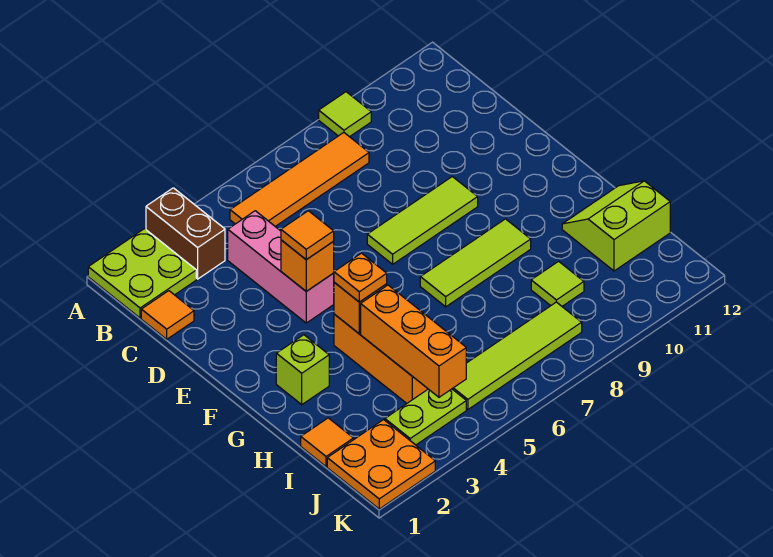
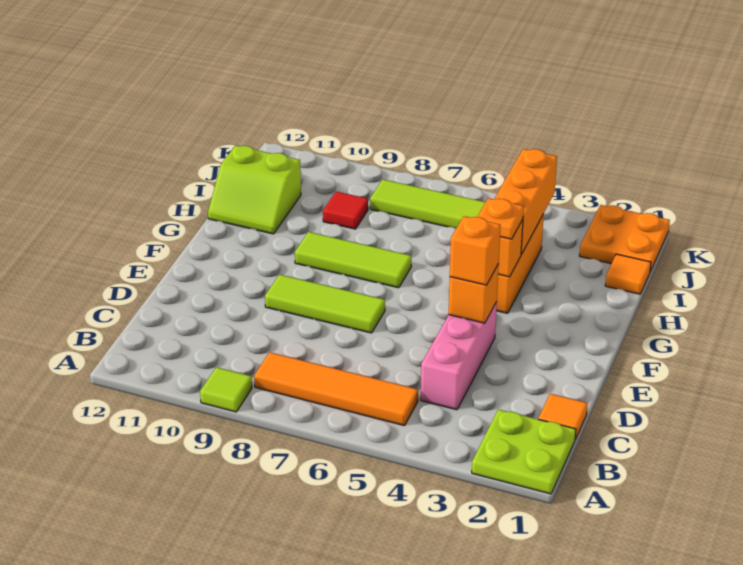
brown 1x2 brick [146,188,225,279] -> none
orange 1x1 tile [281,211,334,260] -> orange 1x1 brick [450,216,501,285]
lime 1x1 brick [276,335,329,405] -> none
lime 1x1 tile [531,261,584,306] -> red 1x1 tile [323,192,368,229]
lime 1x2 plate [385,389,466,445] -> none

